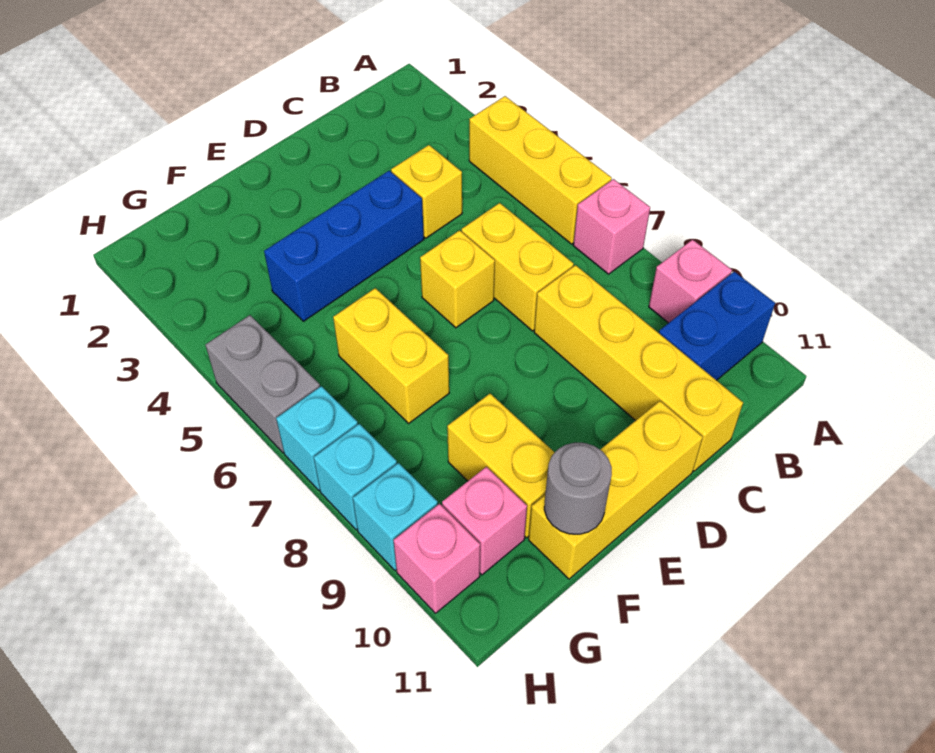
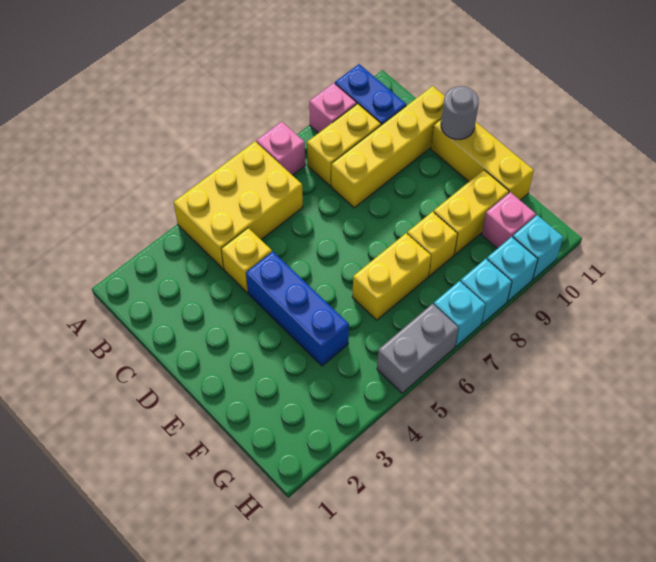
yellow 1x3 brick [469,96,612,244] -> yellow 2x3 brick [174,142,303,269]
yellow 1x2 brick [462,203,574,331] -> yellow 1x2 brick moved to [307,104,381,186]
yellow 1x1 brick [420,230,495,328] -> yellow 1x1 brick moved to [407,212,458,276]
grey 1x1 round brick [544,442,612,534] -> grey 1x1 round brick moved to [441,86,479,139]
pink 1x1 brick [393,504,480,613] -> cyan 1x1 brick [513,215,563,279]

